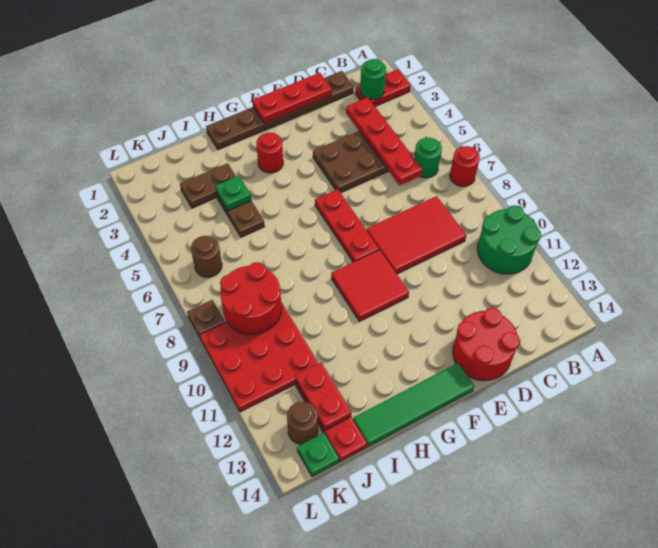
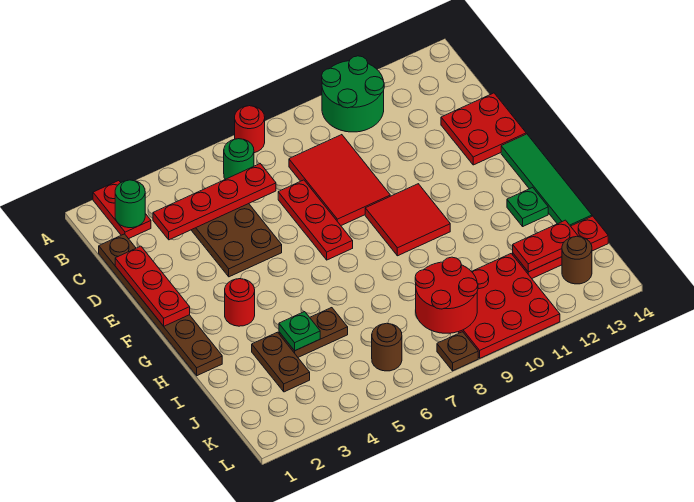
red 2x2 round brick [453,308,520,381] -> red 2x2 plate [441,93,526,165]
red 1x3 plate [315,189,379,262] -> red 1x3 plate turned to [278,180,353,260]
green 1x1 plate [297,433,339,477] -> green 1x1 plate moved to [507,187,548,226]

